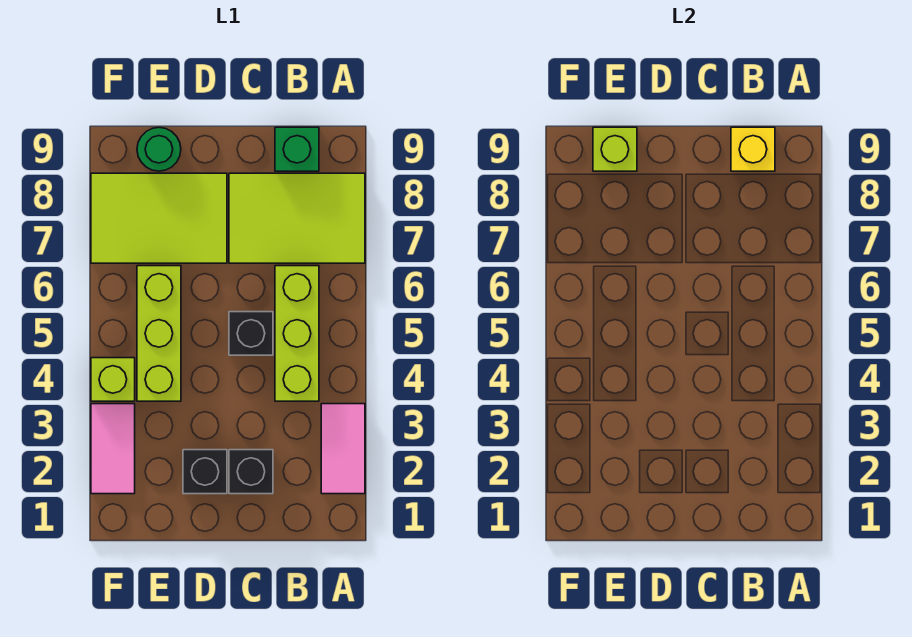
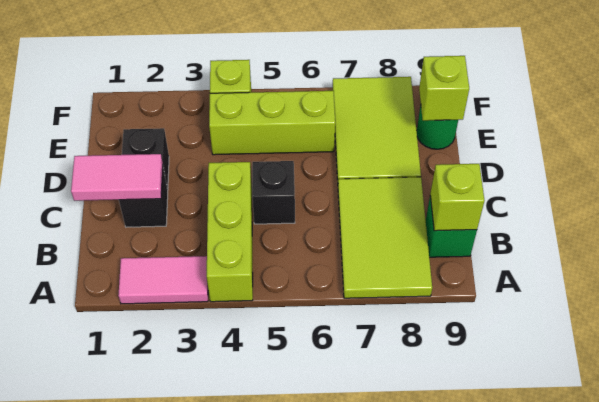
lime 1x3 brick [275,266,319,401] -> lime 1x3 brick turned to [207,162,253,302]
yellow 1x1 brick [731,127,775,171] -> lime 1x1 brick [430,164,484,231]
pink 1x2 tile [91,404,135,494] -> pink 1x2 tile moved to [71,154,163,201]

